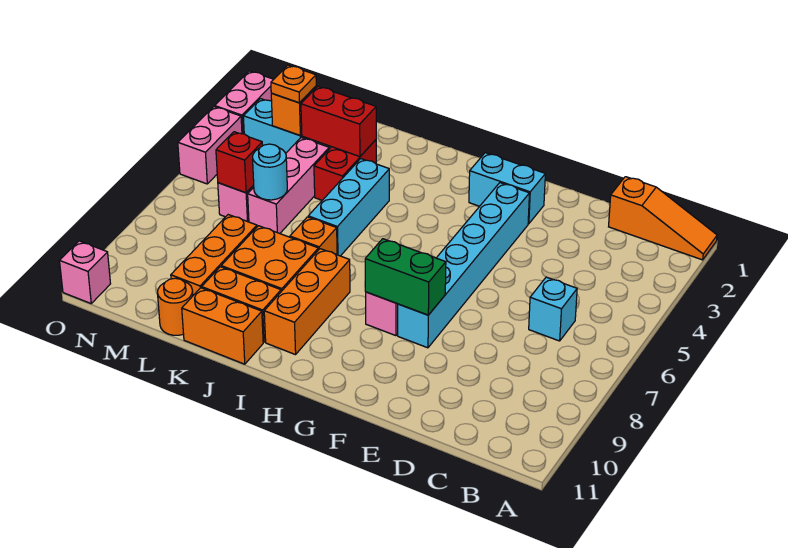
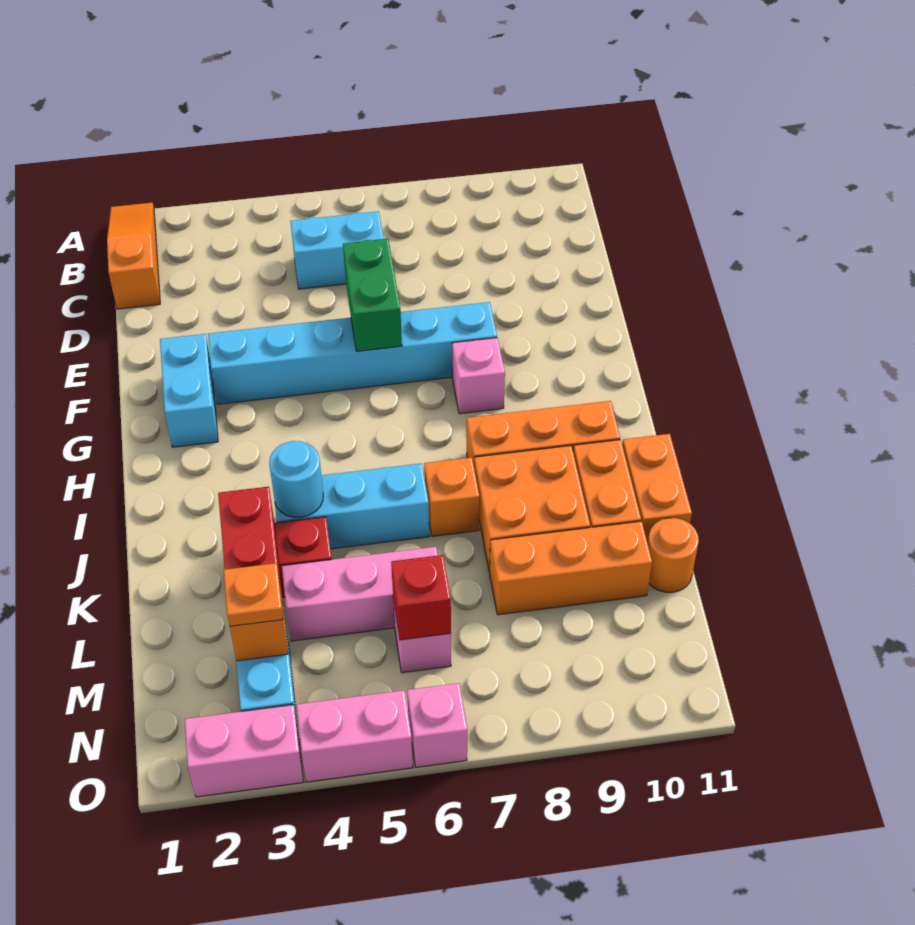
cyan 1x1 brick [529,277,577,341] -> cyan 1x2 brick [291,211,383,289]
green 1x2 brick [365,239,446,315] -> green 1x2 brick moved to [343,239,402,351]
cyan 1x1 round brick [253,144,287,200] -> cyan 1x1 round brick moved to [269,441,323,517]
pink 1x1 brick [60,241,111,303] -> pink 1x1 brick moved to [407,683,467,767]

